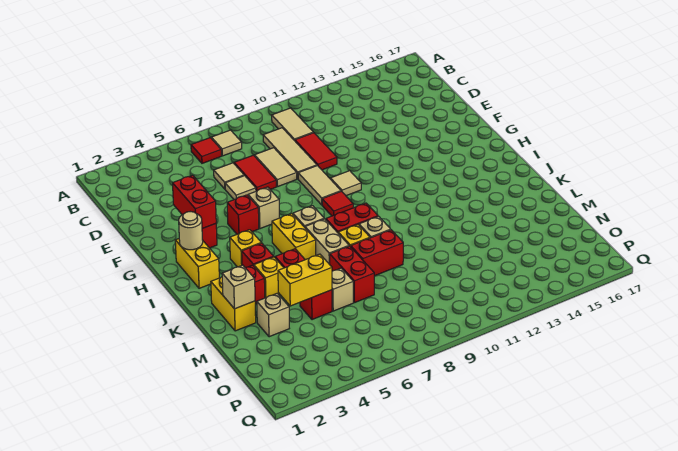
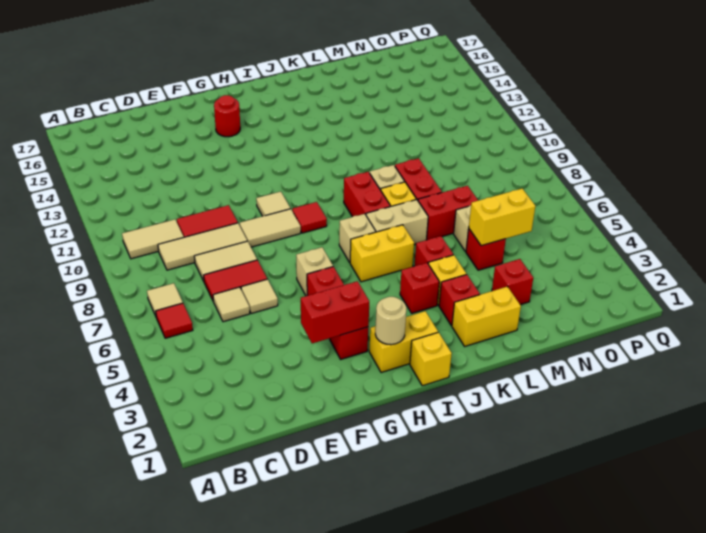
none -> red 1x1 round brick [214,95,240,137]
yellow 1x1 brick [230,230,261,267] -> yellow 1x1 brick moved to [410,332,452,386]
tan 1x1 brick [222,265,255,309] -> none
tan 1x1 brick [257,293,289,337] -> red 1x1 brick [492,259,533,305]
yellow 1x2 brick [278,254,332,306] -> yellow 1x2 brick turned to [469,189,535,246]

